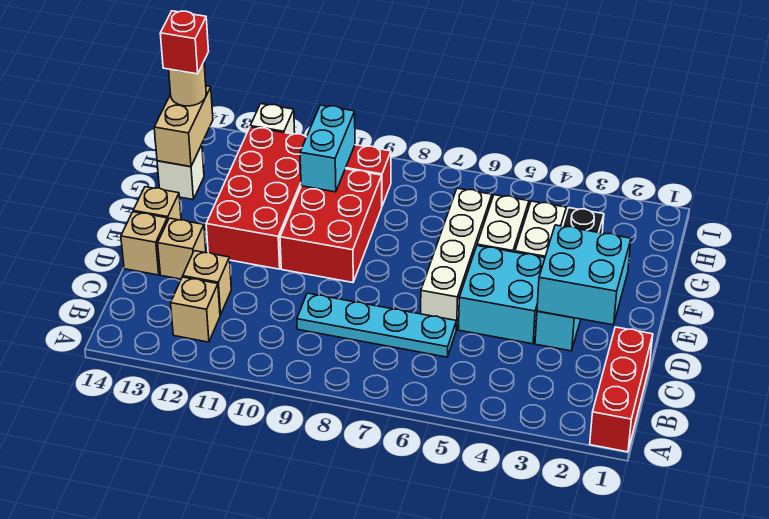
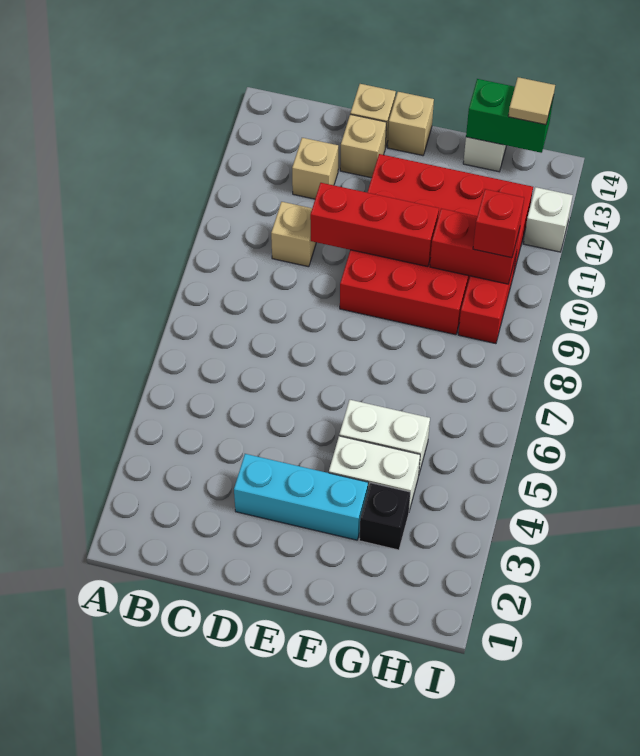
red 1x3 brick [590,327,653,452] -> red 1x3 brick moved to [310,183,439,267]
tan 1x1 brick [171,277,220,342] -> tan 1x1 brick moved to [271,202,316,267]
cyan 1x4 plate [297,293,456,357] -> none
cyan 2x2 brick [537,225,631,325] -> none
cyan 2x2 brick [458,246,545,344] -> none
white 1x4 brick [421,188,492,330] -> none
cyan 1x2 brick [300,105,355,192] -> red 1x2 brick [430,209,520,284]
tan 1x2 brick [154,86,213,167] -> green 1x2 brick [466,79,553,153]
tan 1x1 round brick [169,62,206,106] -> tan 1x1 tile [508,77,555,125]
red 1x1 brick [160,11,209,74] -> red 1x1 brick moved to [473,189,524,258]

